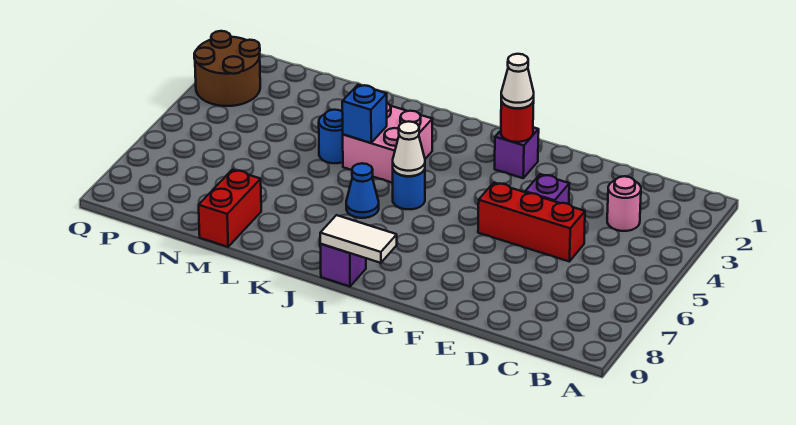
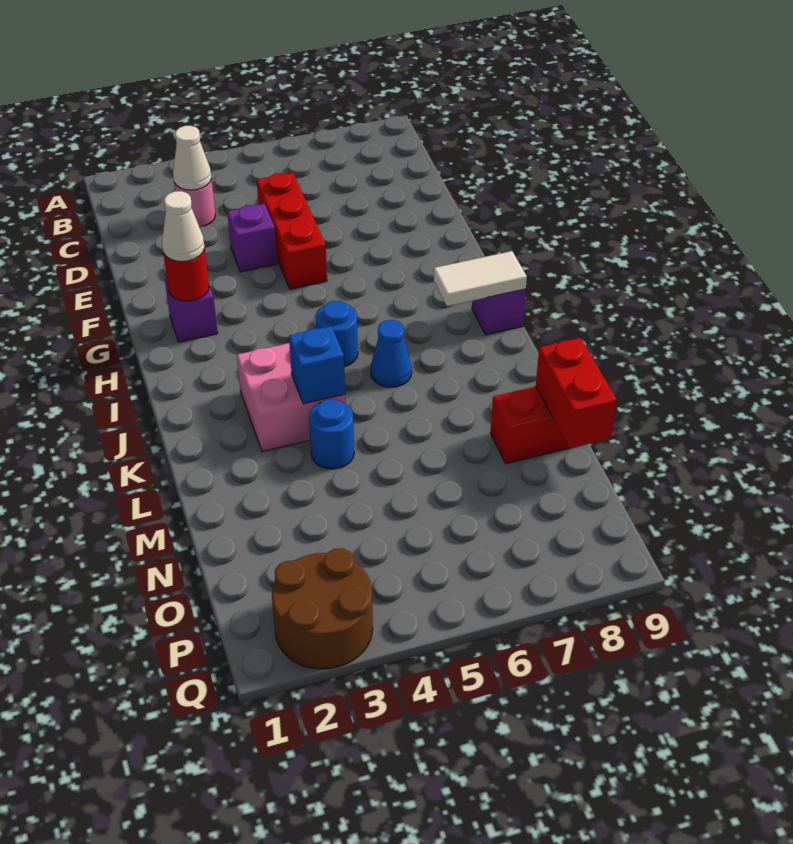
white 1x2 tile [320,215,397,263] -> white 1x2 tile turned to [434,251,527,306]
white 1x1 cone [393,121,425,176] -> white 1x1 cone moved to [173,126,212,190]
none -> red 1x2 brick [536,338,617,448]

